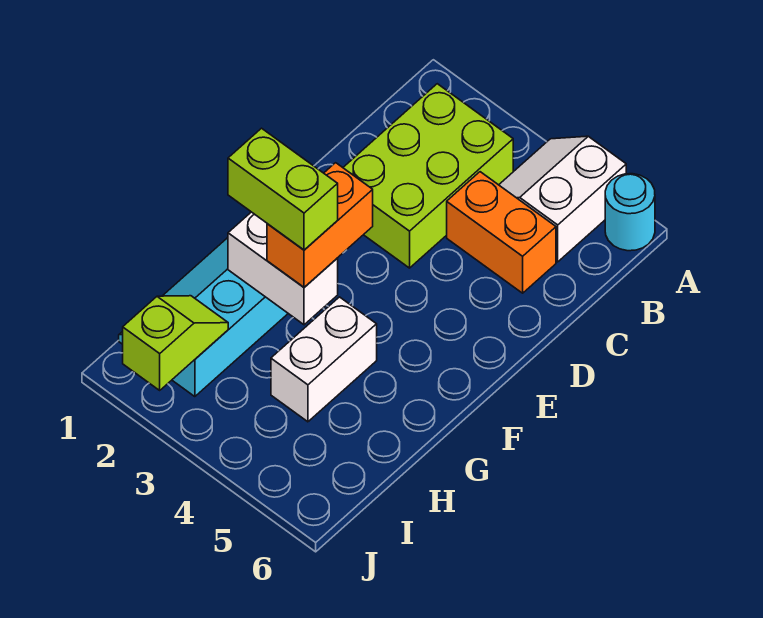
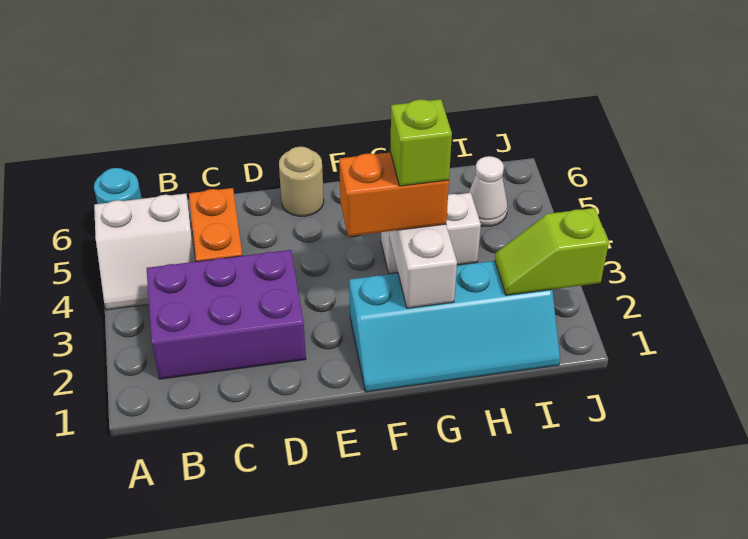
lime 2x3 brick [343,84,513,268] -> purple 2x3 brick [147,250,306,379]
none -> tan 1x1 round brick [279,147,324,216]
lime 1x2 brick [228,128,338,250] -> lime 1x1 brick [391,99,452,186]
none -> white 1x1 cone [469,156,508,226]

